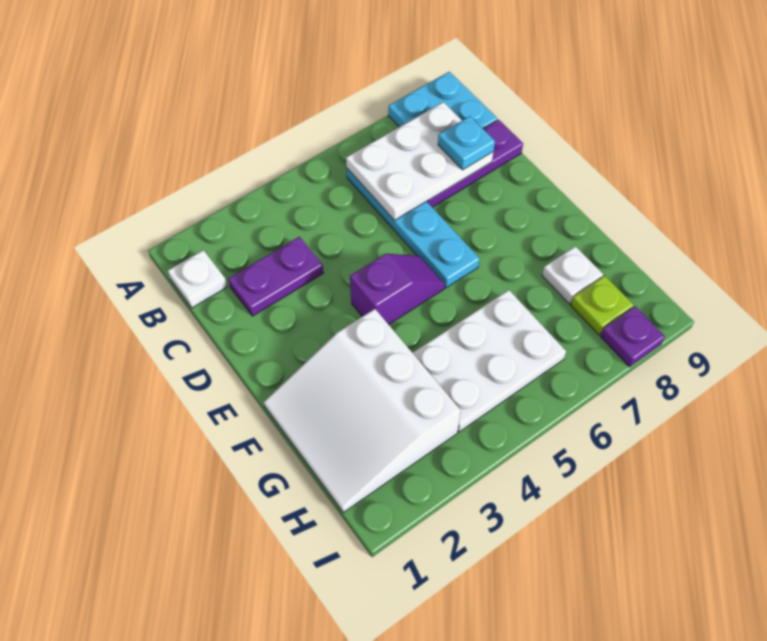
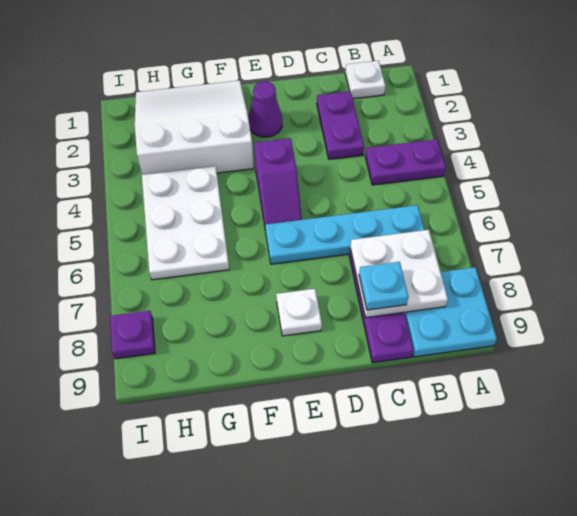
none -> purple 1x2 plate [365,139,446,185]
white 2x3 plate [346,102,493,220] -> white 2x2 plate [350,230,448,318]
none -> purple 1x1 cone [248,81,282,137]
white 1x1 plate [542,246,603,304] -> white 1x1 plate moved to [276,289,322,336]
lime 1x1 plate [571,276,634,335] -> none

